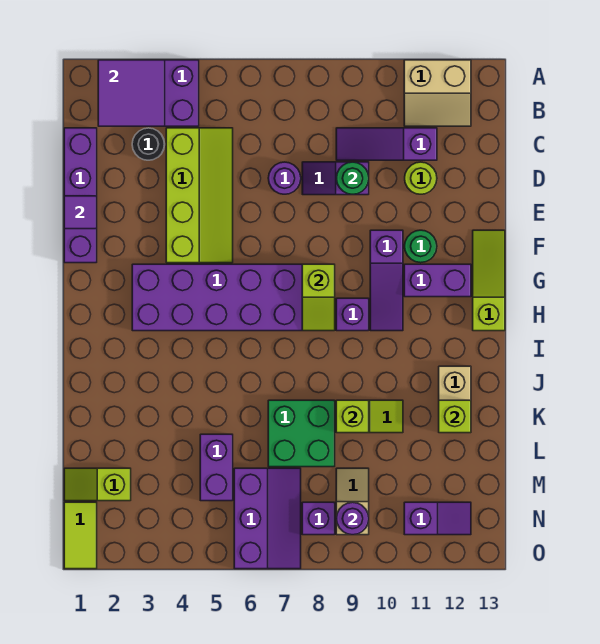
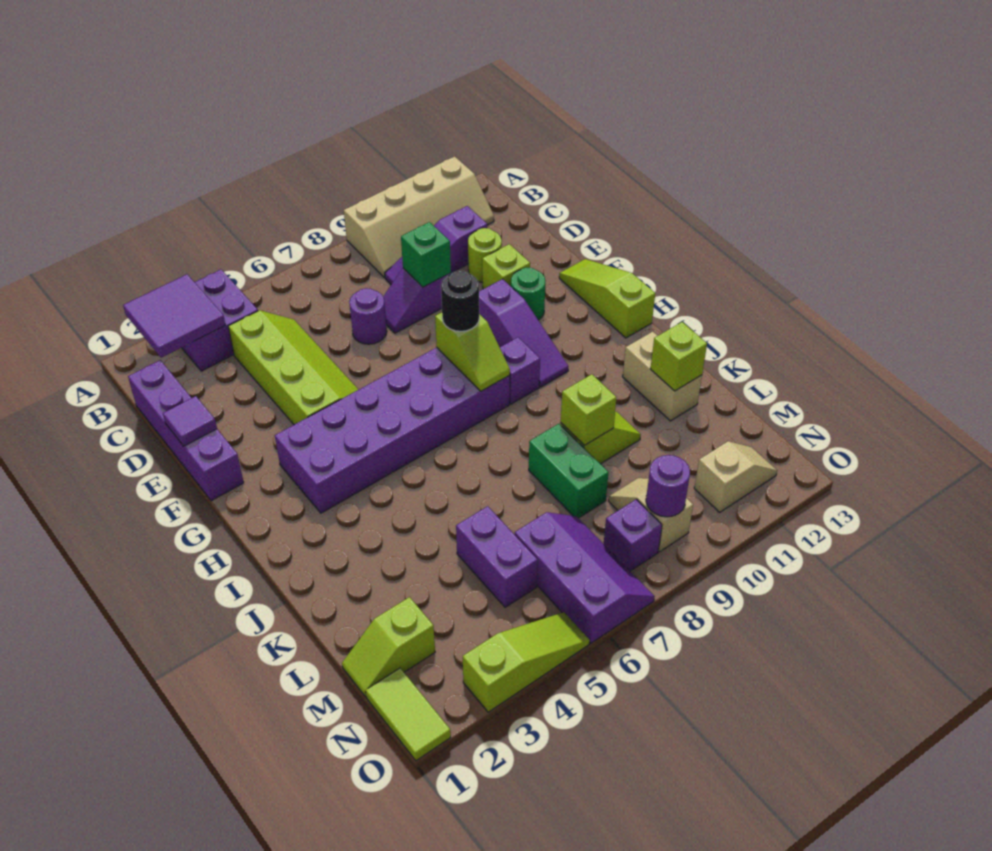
tan 2x2 slope [404,60,471,126] -> tan 2x4 slope [344,156,494,277]
black 1x1 round brick [132,128,165,160] -> black 1x1 round brick moved to [441,271,479,331]
green 1x1 round brick [336,162,369,194] -> green 1x1 brick [401,222,451,287]
none -> lime 1x1 brick [482,244,530,289]
purple 1x2 brick [404,264,471,297] -> none
green 2x2 brick [268,400,335,467] -> green 1x2 brick [529,424,609,518]
purple 1x2 slope [404,502,471,535] -> tan 1x2 slope [694,441,777,512]
none -> lime 1x3 slope [463,612,590,712]

